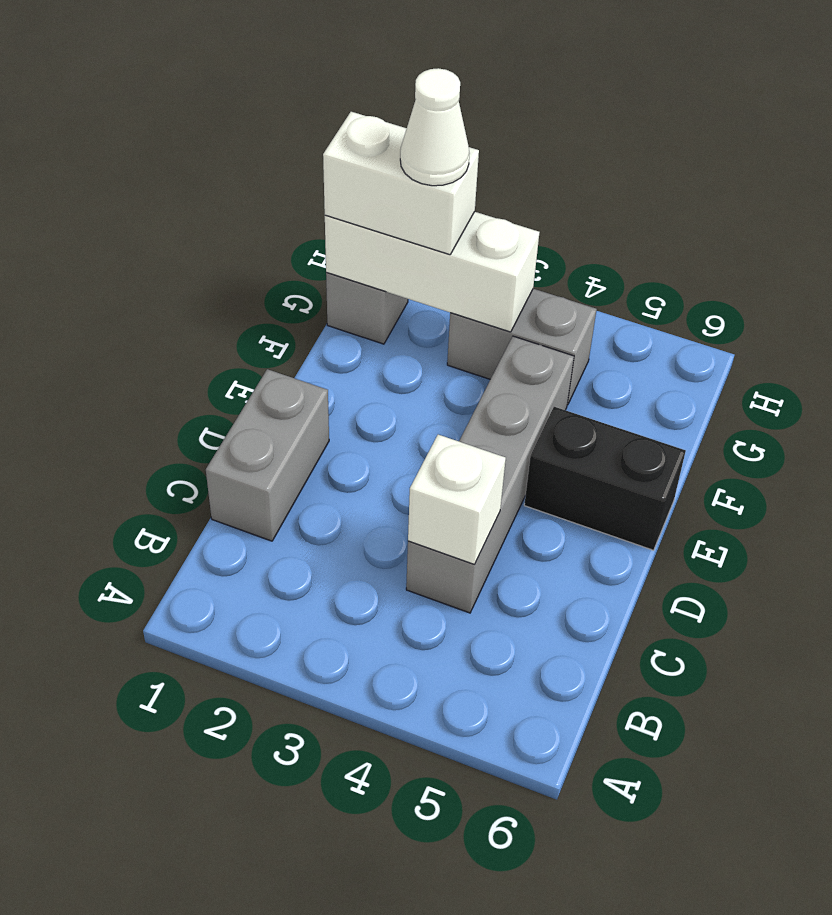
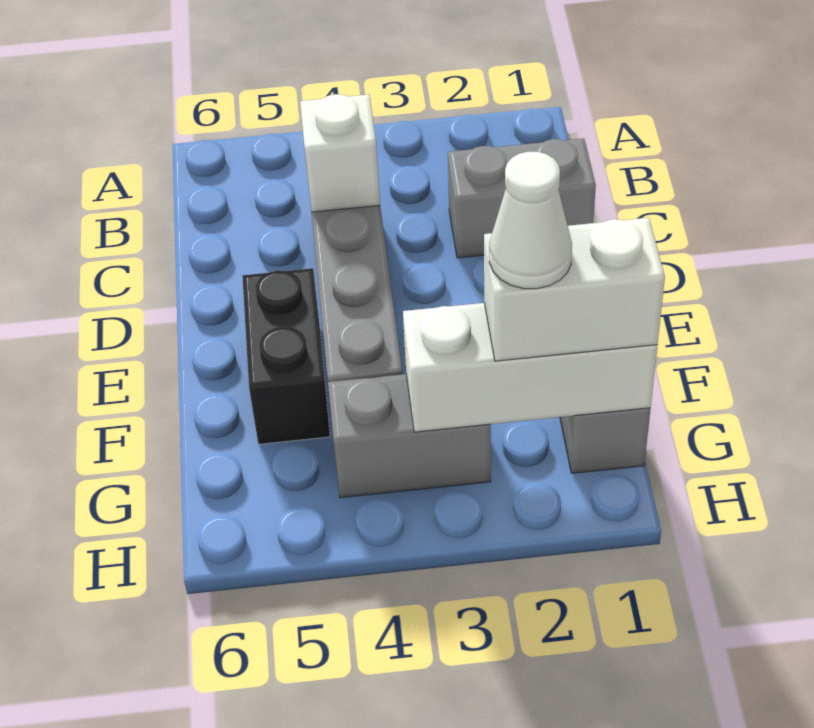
grey 1x2 brick [206,369,329,541] -> grey 1x2 brick turned to [448,138,596,258]
black 1x2 brick [524,407,686,550] -> black 1x2 brick turned to [242,268,330,444]

